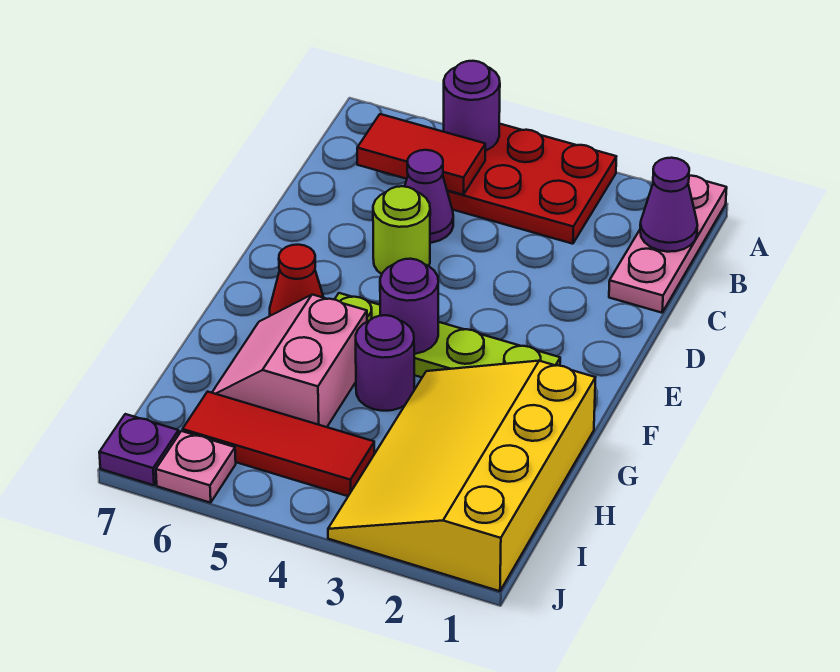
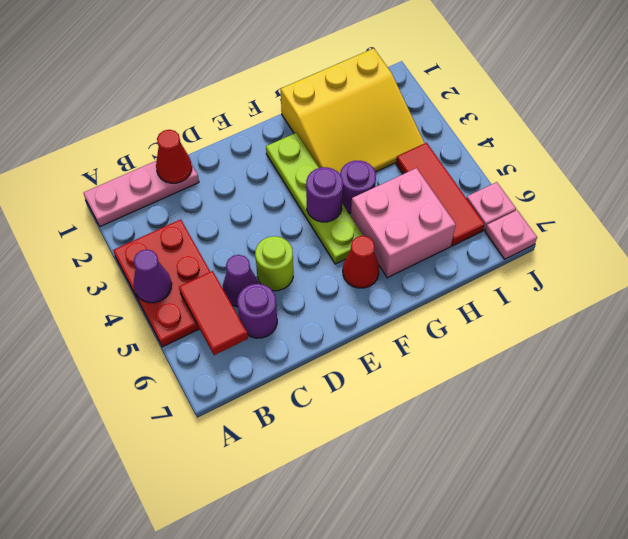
purple 1x1 round brick [444,61,500,151] -> purple 1x1 round brick moved to [238,284,277,338]
purple 1x1 cone [640,158,697,252] -> purple 1x1 cone moved to [134,250,172,303]
none -> red 1x1 cone [156,130,192,183]
yellow 3x4 slope [328,361,596,591] -> yellow 3x3 slope [281,48,425,174]
pink 2x2 slope [212,295,367,427] -> pink 2x2 brick [351,168,456,278]
purple 1x1 plate [99,414,179,485] -> pink 1x1 plate [485,210,537,259]

